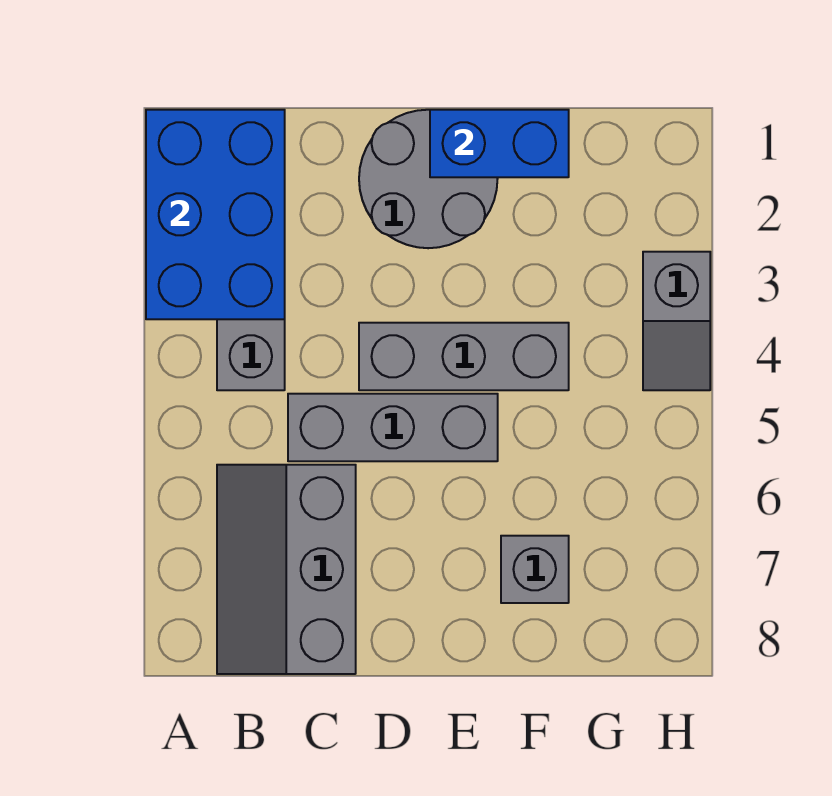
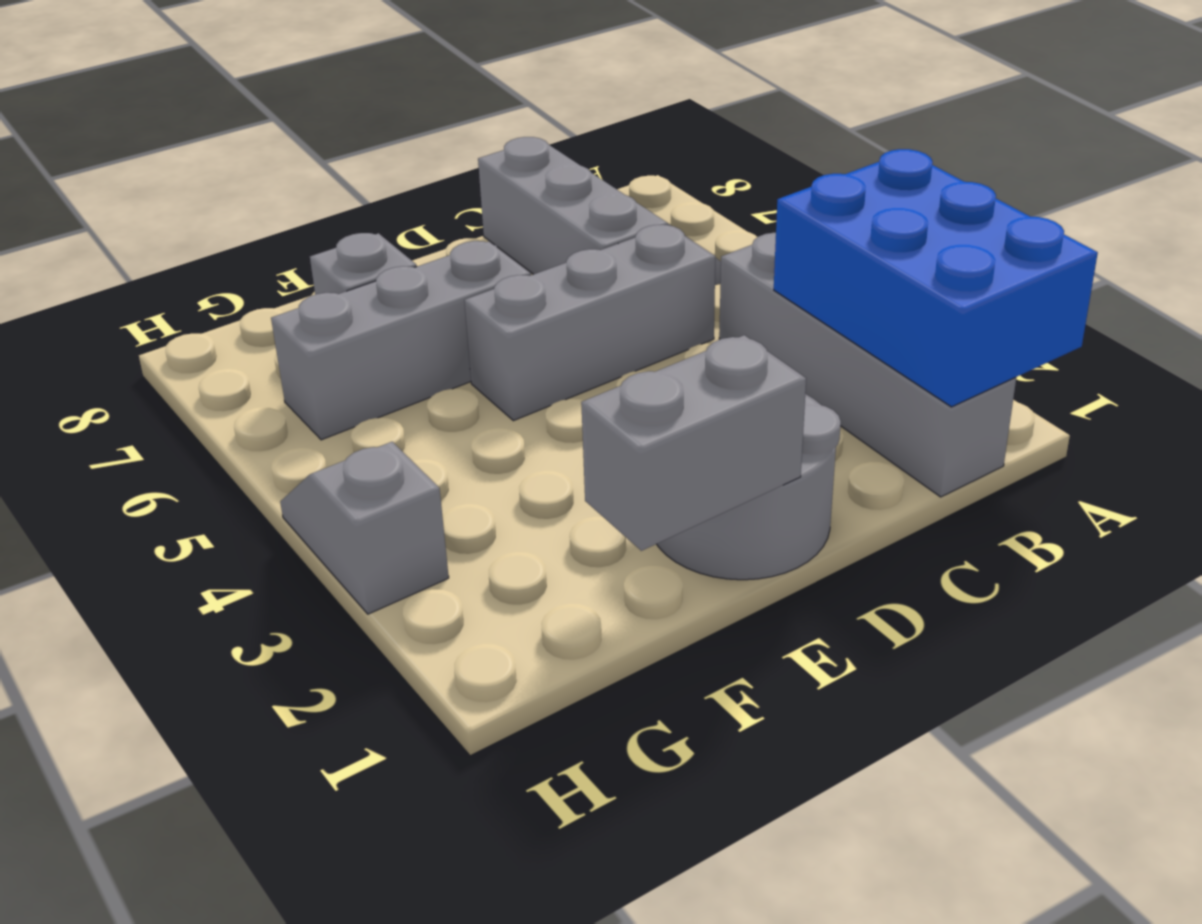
grey 1x3 brick [359,323,569,390] -> grey 1x3 brick moved to [271,241,531,440]
blue 1x2 brick [430,110,569,177] -> grey 1x2 brick [581,335,806,551]

